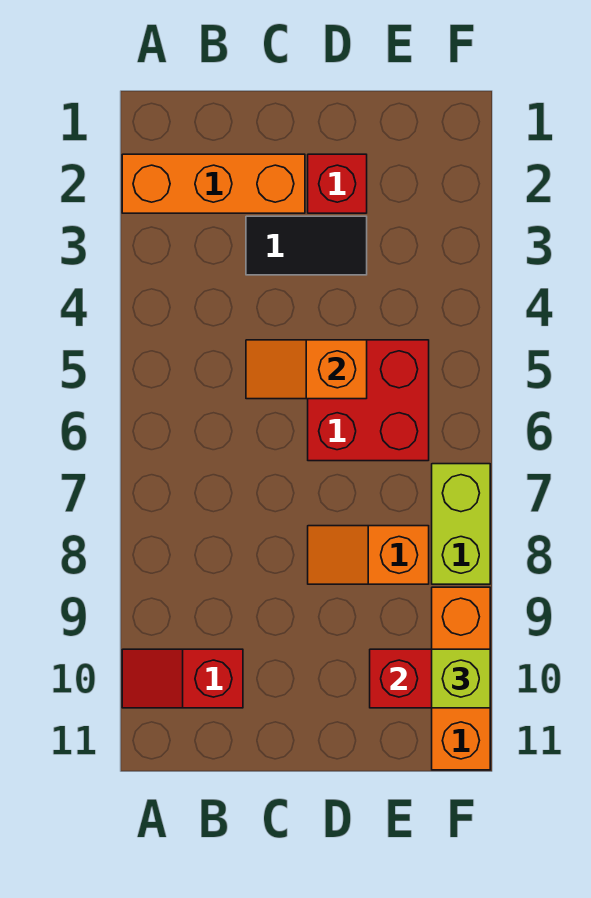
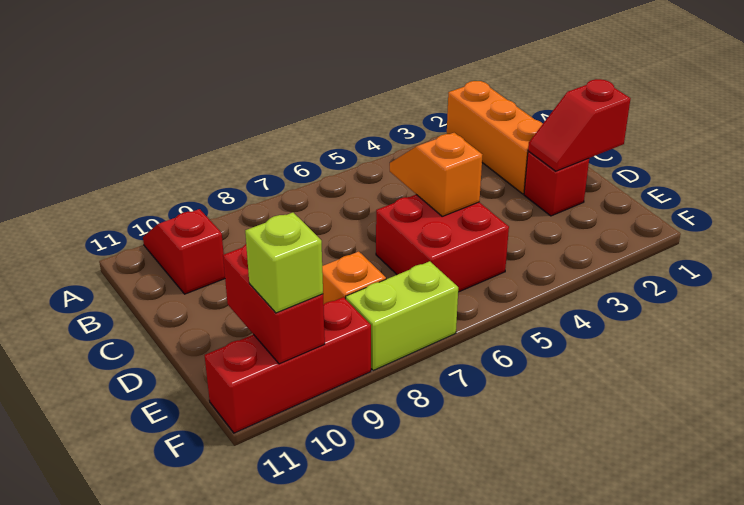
black 1x2 tile [246,216,367,275] -> none
none -> red 1x2 slope [528,79,631,171]
orange 1x3 brick [432,587,490,770] -> red 1x3 brick [205,297,371,433]

